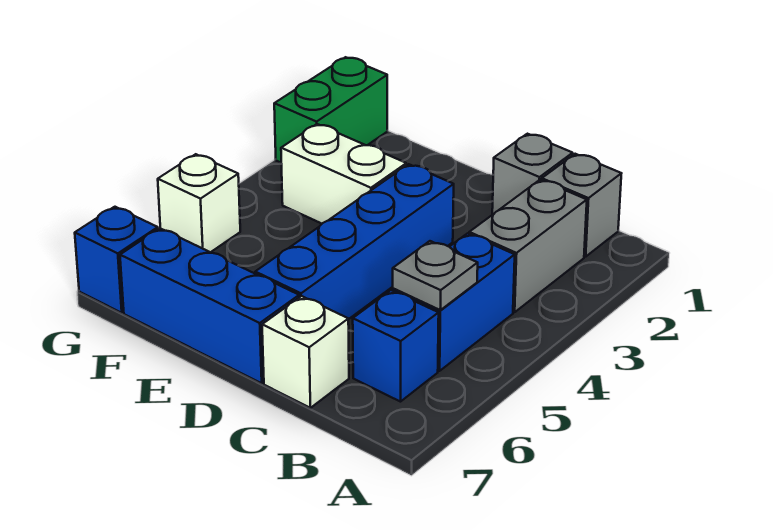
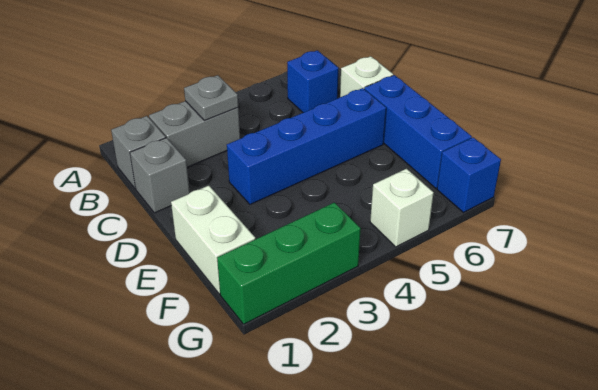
blue 1x2 brick [393,233,515,371] -> none
grey 1x1 plate [393,241,478,310] -> grey 1x1 plate moved to [184,75,238,121]
white 1x2 brick [281,124,406,224] -> white 1x2 brick moved to [171,186,255,294]
green 1x2 brick [274,57,387,163] -> green 1x3 brick [217,203,361,324]

